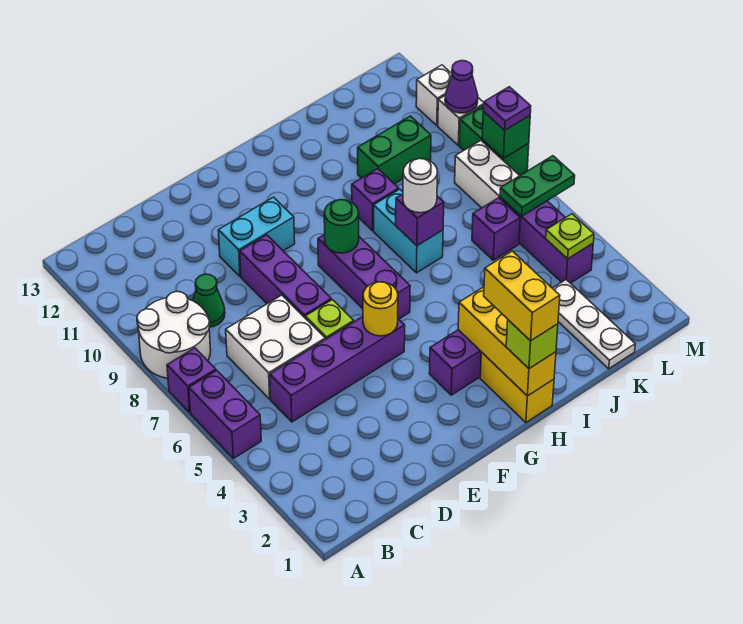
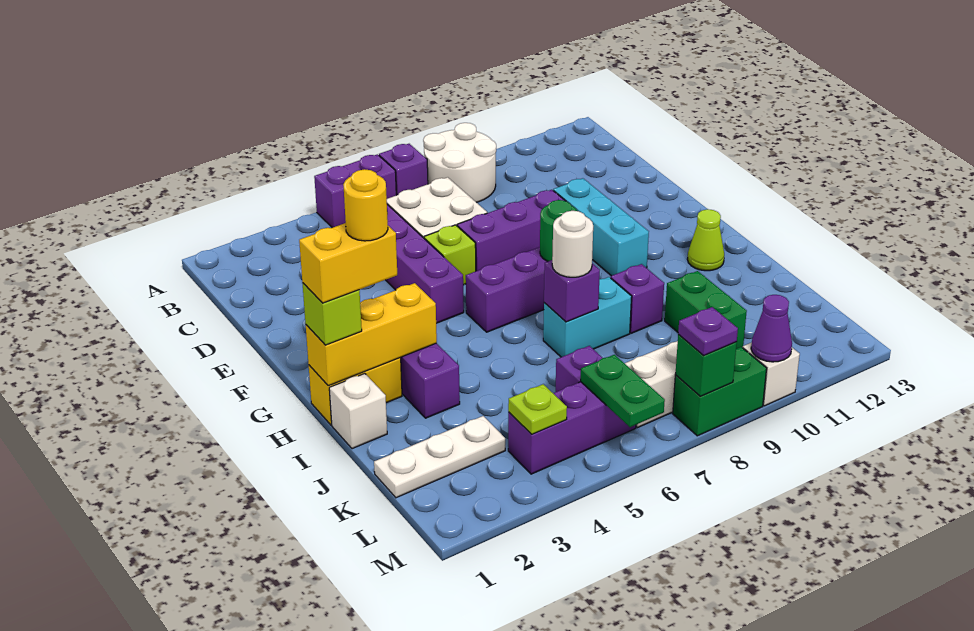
green 1x1 cone [193,274,225,327] -> none
cyan 1x2 brick [218,197,295,277] -> cyan 1x3 brick [553,178,649,276]
yellow 1x1 round brick [363,282,398,336] -> yellow 1x1 round brick moved to [343,169,388,241]
none -> lime 1x1 cone [687,209,724,271]
white 1x1 brick [416,65,452,125] -> white 1x1 brick moved to [329,373,387,449]

